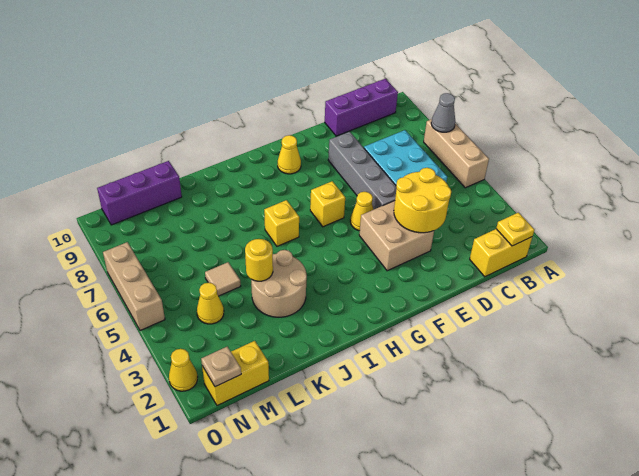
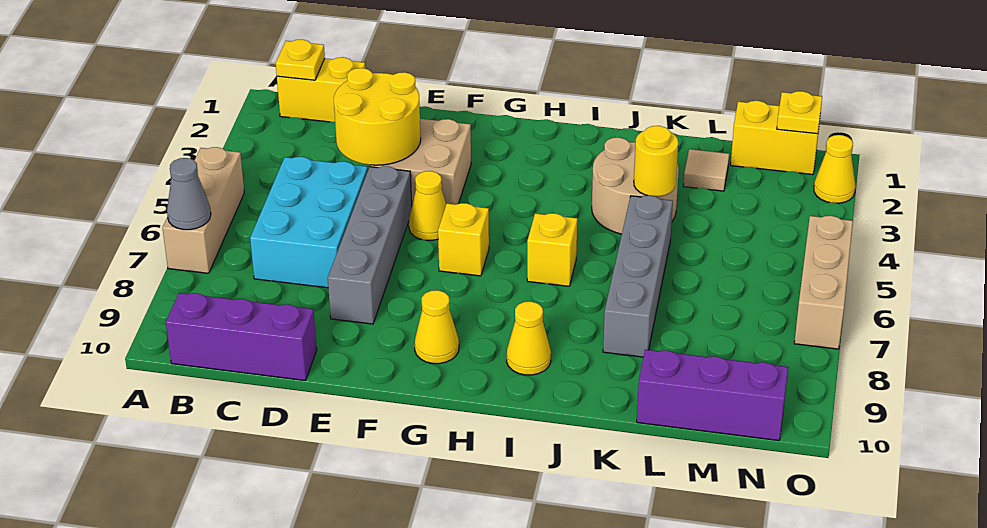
none -> grey 1x4 brick [603,196,673,357]
tan 1x1 tile [205,262,241,296] -> tan 1x1 tile moved to [683,149,729,191]
yellow 1x1 cone [197,283,224,324] -> yellow 1x1 cone moved to [507,301,551,375]
tan 1x1 plate [201,347,241,387] -> yellow 1x1 plate [777,91,822,134]

